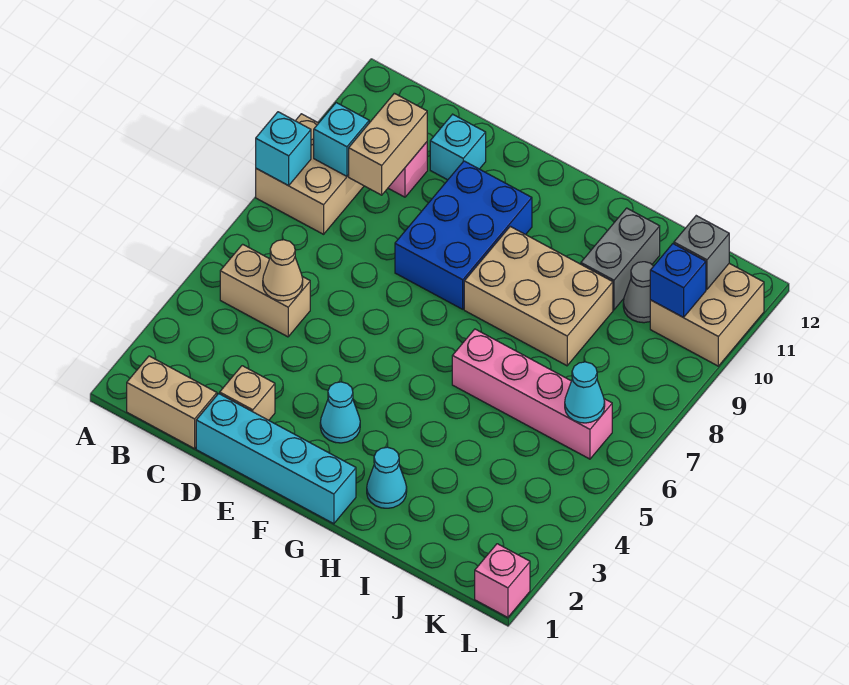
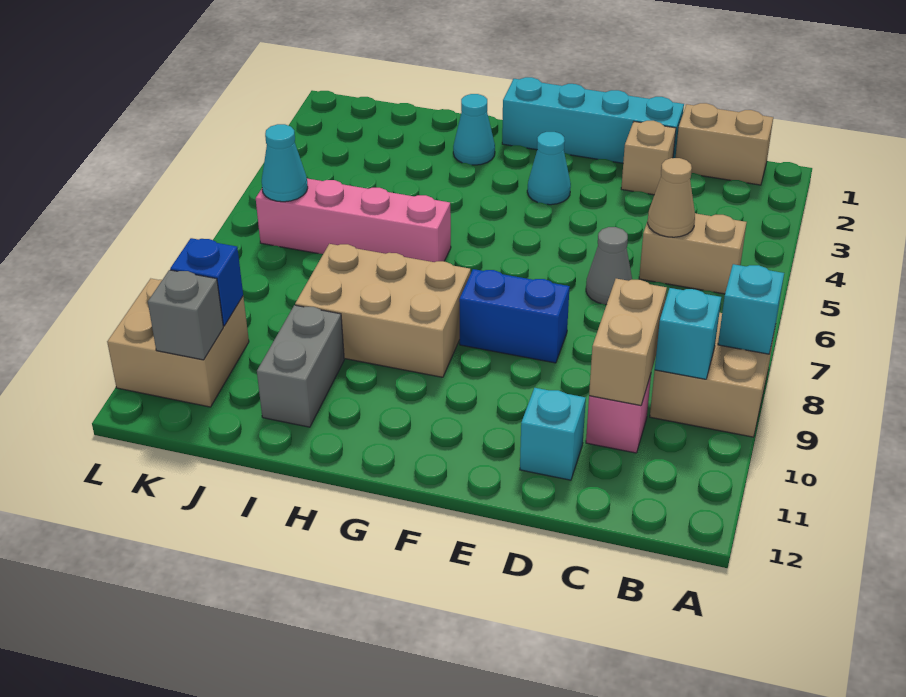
blue 2x3 brick [395,161,532,309] -> blue 1x2 brick [459,269,570,363]
grey 1x1 cone [623,262,653,323] -> grey 1x1 cone moved to [586,227,632,305]
pink 1x1 brick [475,544,530,618] -> none

